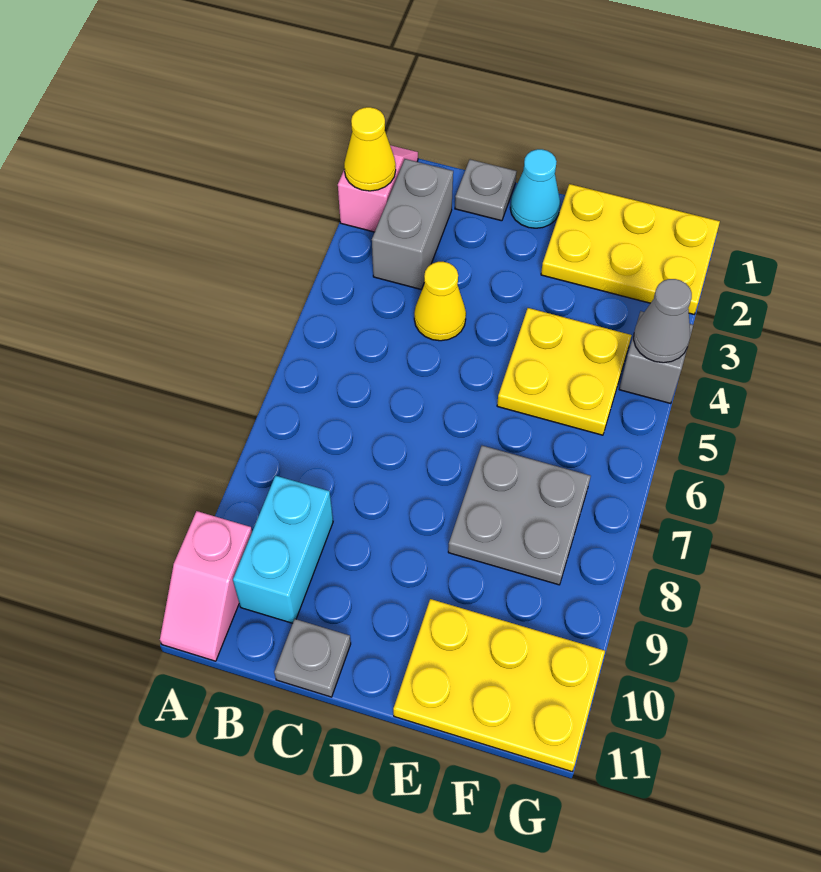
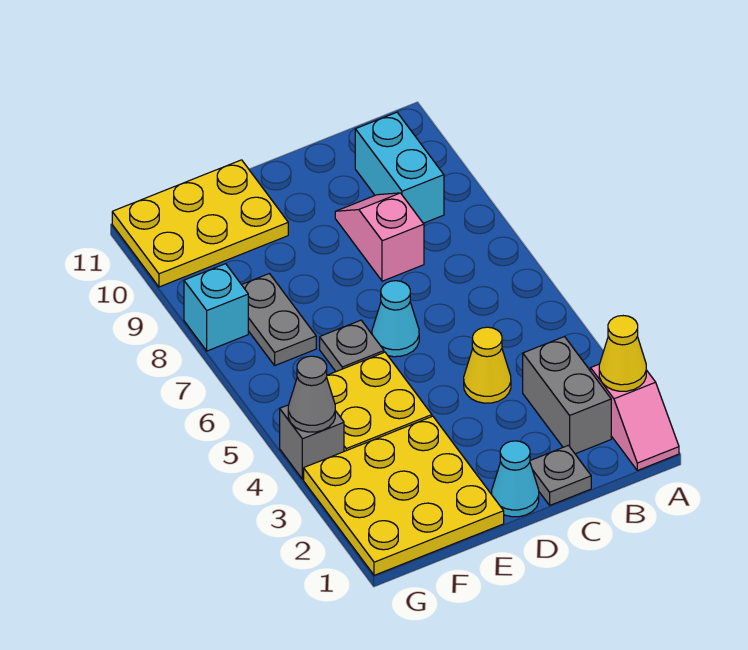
pink 1x2 slope [160,511,252,661] -> pink 1x2 slope moved to [335,193,424,281]
grey 1x1 plate [274,619,351,697] -> grey 1x1 plate moved to [320,320,384,371]
none -> cyan 1x1 cone [372,281,419,357]
yellow 2x3 plate [541,184,720,314] -> yellow 3x3 plate [304,416,504,575]
grey 2x2 plate [448,446,591,585] -> grey 1x2 plate [242,274,316,365]
none -> cyan 1x1 brick [184,264,248,351]

